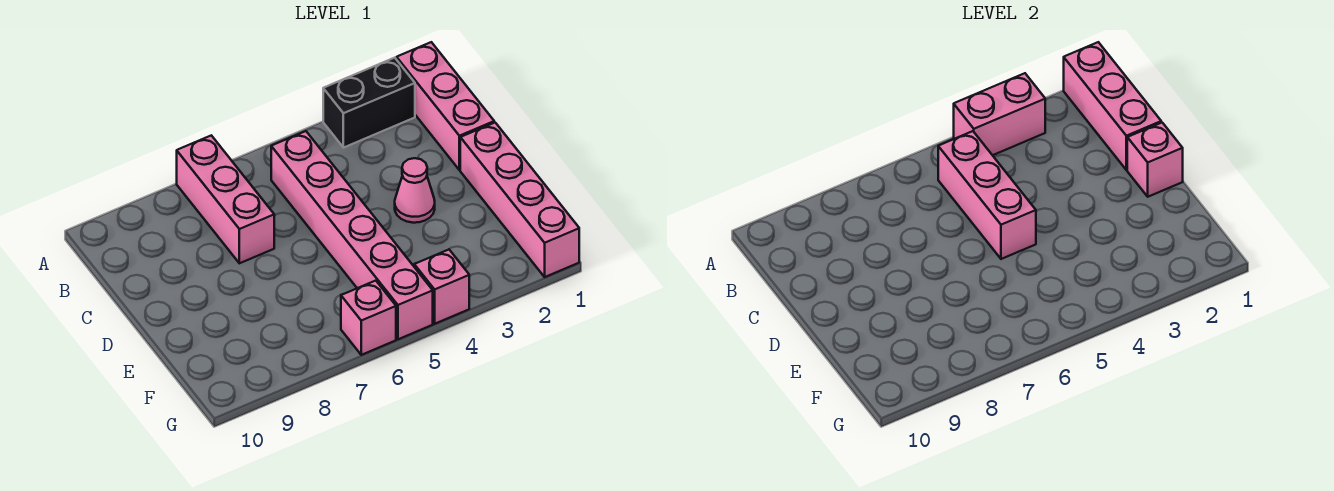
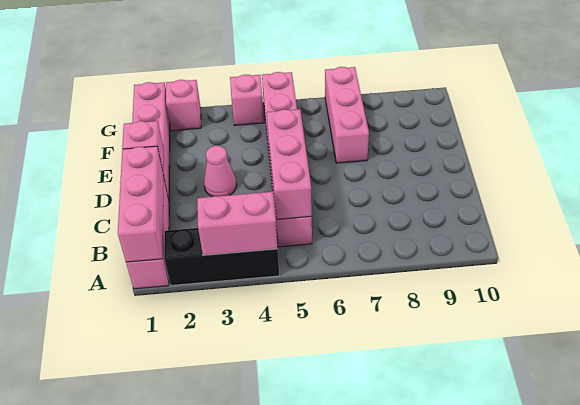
black 1x2 brick [323,58,415,148] -> black 1x3 brick [164,228,279,285]
pink 1x3 brick [177,135,274,263] -> pink 1x3 brick moved to [325,67,369,163]
pink 1x1 brick [341,281,396,355] -> pink 1x1 brick moved to [166,80,201,131]

